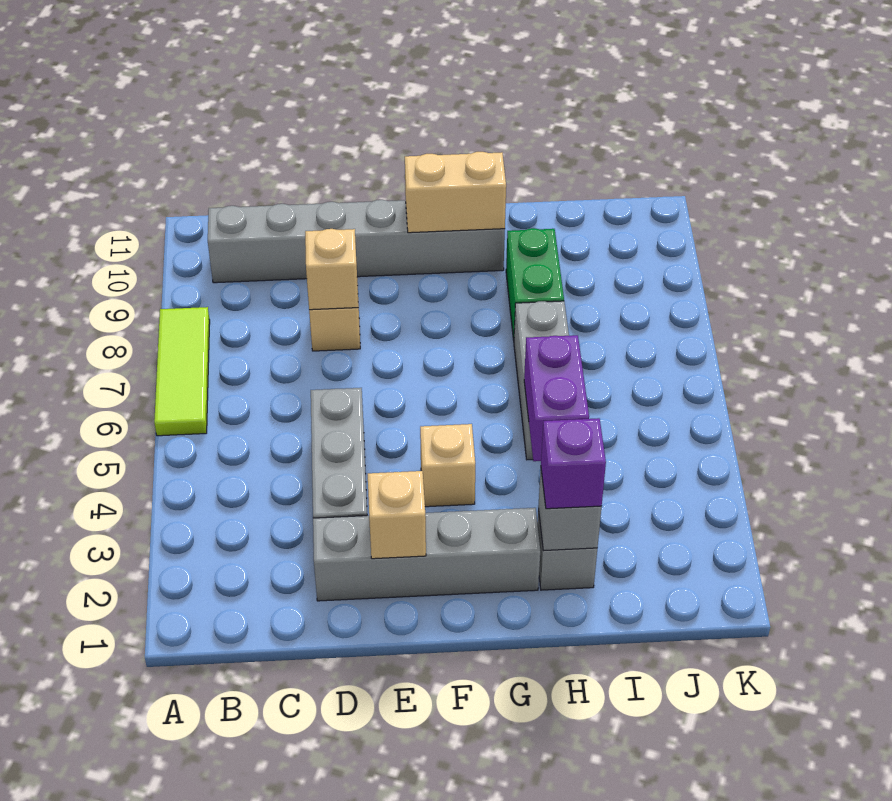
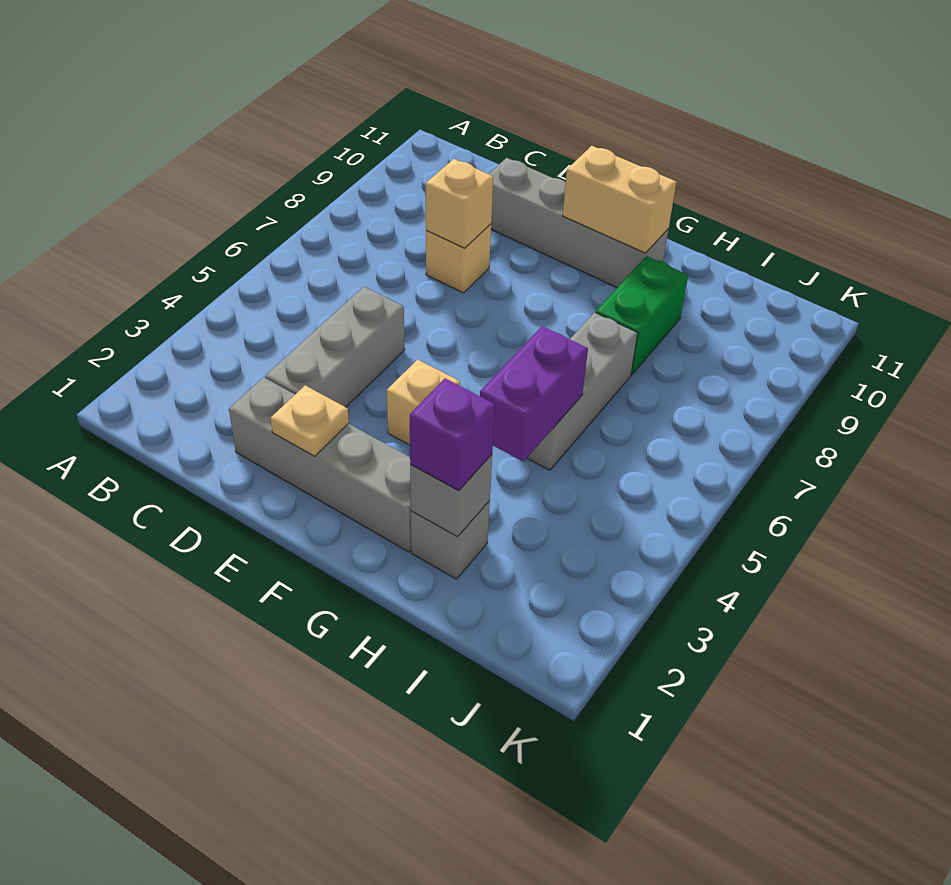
lime 1x3 tile [154,307,210,436] -> none
grey 1x6 brick [208,200,505,283] -> grey 1x4 brick [489,158,669,287]
tan 1x1 brick [368,471,426,559] -> tan 1x1 plate [270,385,349,456]

